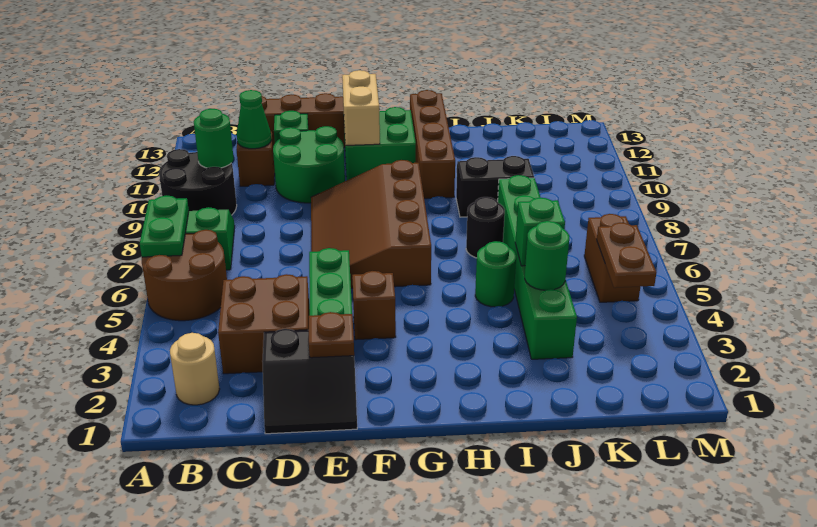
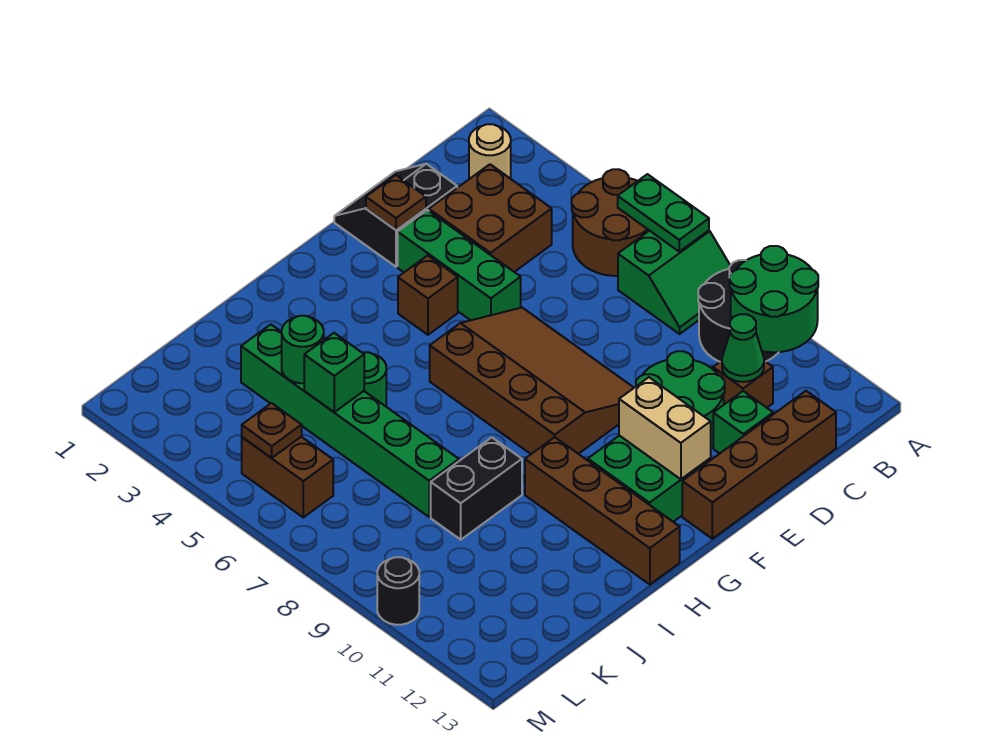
green 1x1 round brick [194,109,234,168] -> green 2x2 round brick [730,246,818,352]
black 1x1 round brick [466,197,505,258] -> black 1x1 round brick moved to [377,557,419,625]
brown 1x2 plate [597,223,656,288] -> brown 1x1 plate [242,403,302,458]

